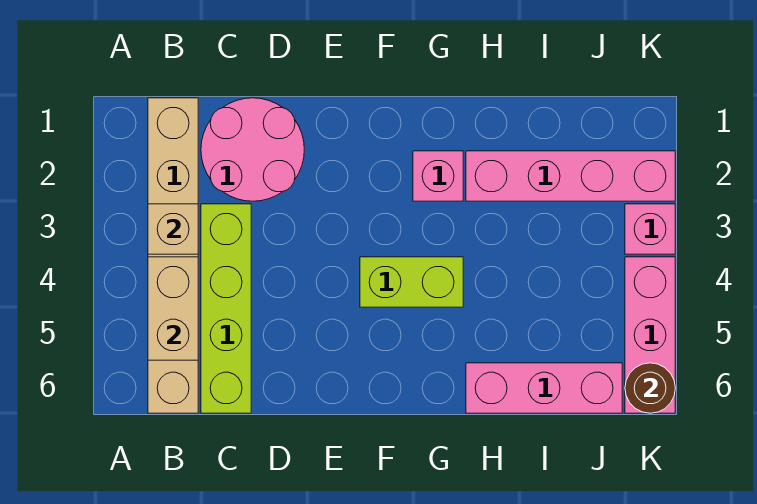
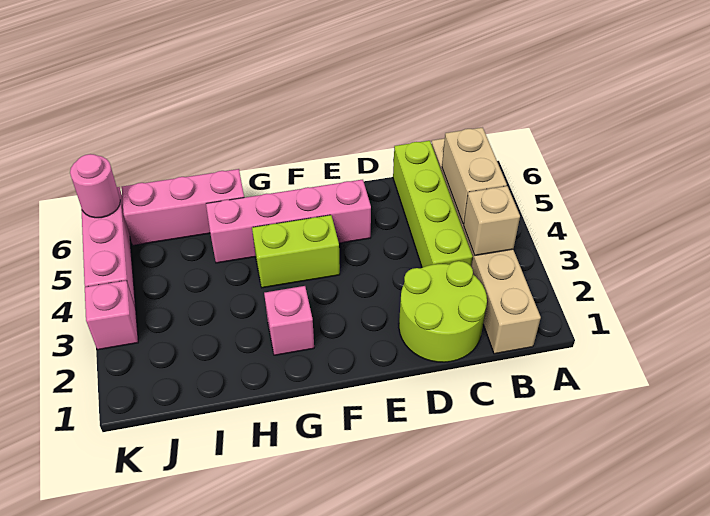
pink 2x2 round brick [201,98,304,201] -> lime 2x2 round brick [399,261,487,362]
pink 1x4 brick [466,151,675,201] -> pink 1x4 brick moved to [206,180,371,263]
brown 1x1 round brick [625,363,675,413] -> pink 1x1 round brick [70,154,120,218]

